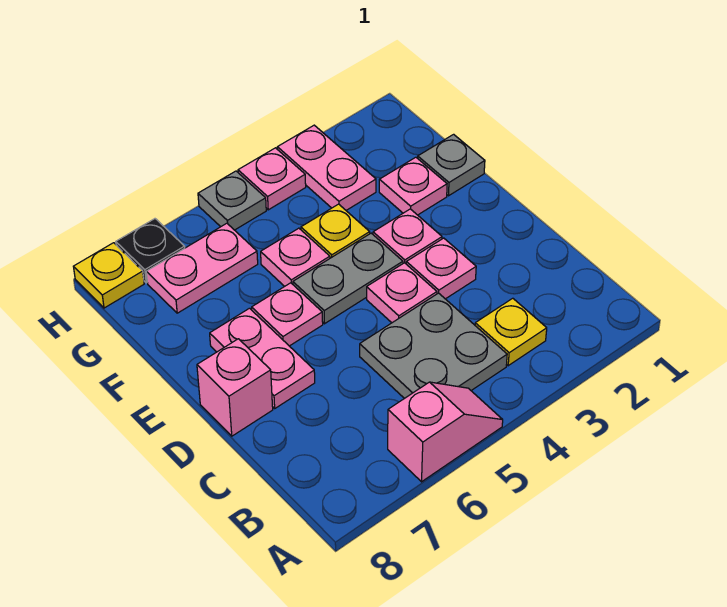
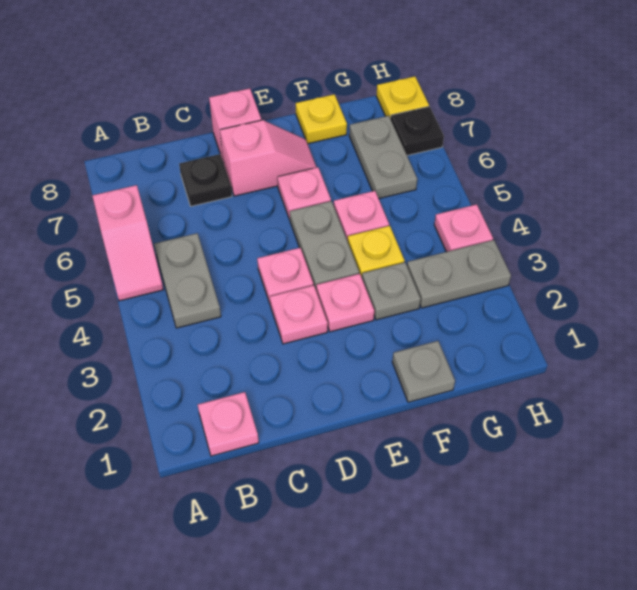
yellow 1x1 plate [475,298,547,366] -> yellow 1x1 plate moved to [296,94,347,144]
grey 2x2 plate [360,293,507,399] -> grey 1x2 plate [154,233,221,328]
none -> black 1x1 plate [179,154,232,206]
pink 1x2 plate [210,308,315,408] -> pink 1x2 slope [220,120,317,196]
pink 1x1 plate [379,157,447,215] -> pink 1x1 plate moved to [198,392,259,456]
pink 1x2 plate [277,125,376,210] -> grey 1x2 plate [407,240,511,308]
pink 1x2 plate [146,223,258,313] -> grey 1x2 plate [349,116,417,199]
grey 1x1 plate [198,171,266,230] -> grey 1x1 plate moved to [362,262,421,320]

